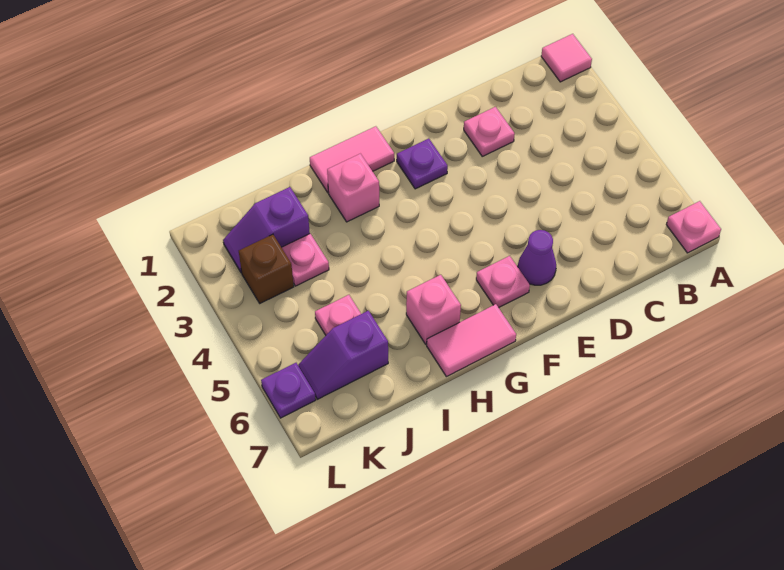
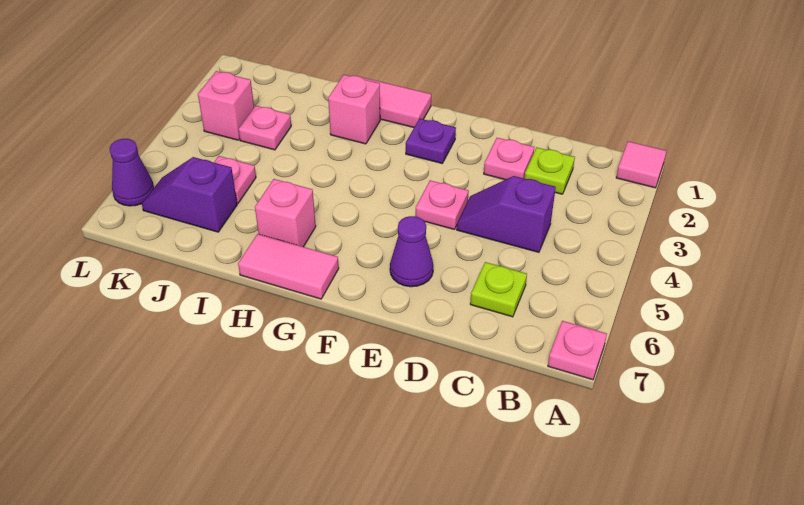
none -> lime 1x1 plate [524,148,575,194]
none -> lime 1x1 plate [470,262,527,317]
pink 1x1 plate [476,256,530,308] -> pink 1x1 plate moved to [416,180,469,230]
purple 1x2 slope [223,187,310,273] -> purple 1x2 slope moved to [457,176,556,252]
brown 1x1 brick [239,234,294,303] -> pink 1x1 brick [198,71,254,140]
purple 1x1 plate [261,363,316,418] -> purple 1x1 cone [110,139,154,206]

